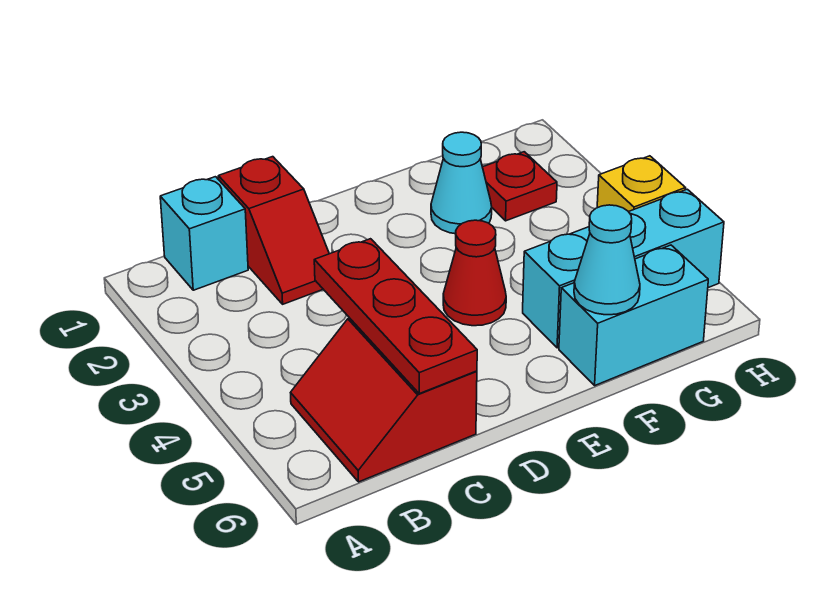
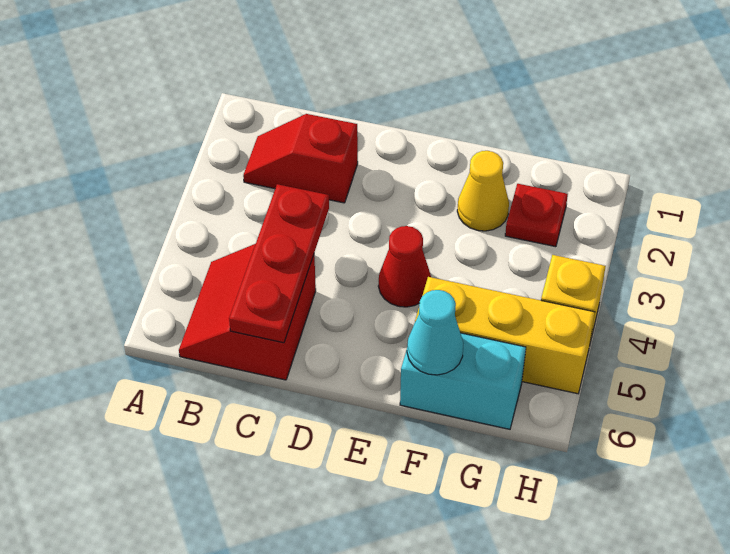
cyan 1x1 brick [160,177,248,290] -> none
red 1x2 slope [218,157,329,304] -> red 1x2 slope turned to [243,114,358,203]
cyan 1x1 cone [431,132,492,234] -> yellow 1x1 cone [457,151,509,231]
cyan 1x3 brick [523,189,724,348] -> yellow 1x3 brick [415,277,595,394]

